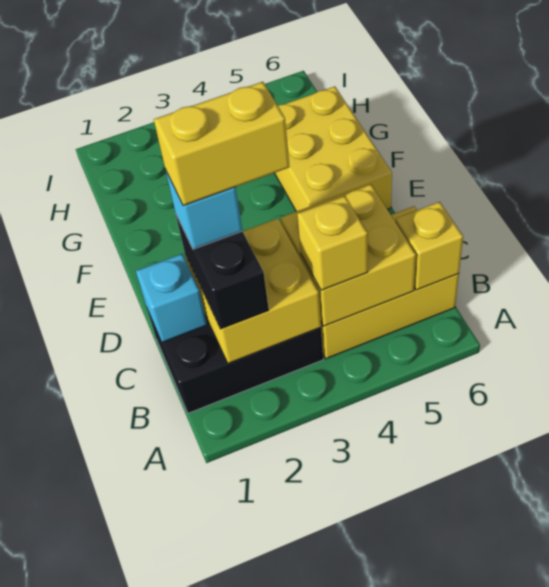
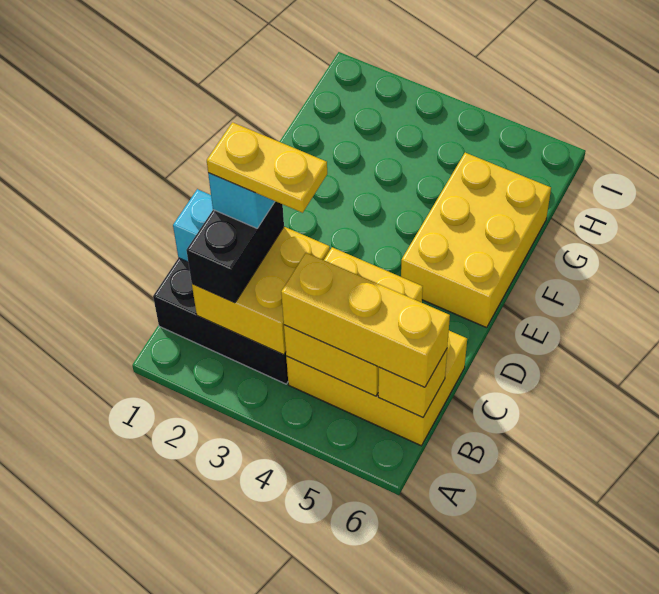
yellow 1x1 brick [297,196,368,290] -> yellow 1x3 brick [281,253,450,387]
yellow 1x2 brick [154,82,289,206] -> yellow 1x2 plate [207,122,327,213]

